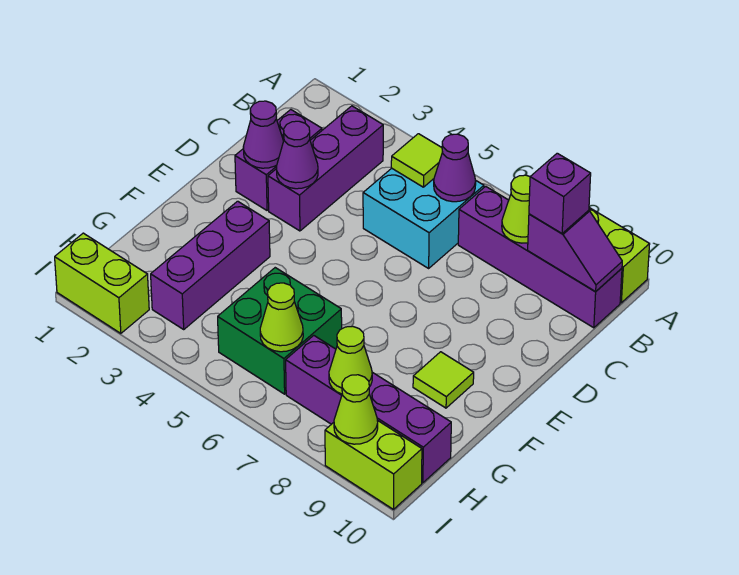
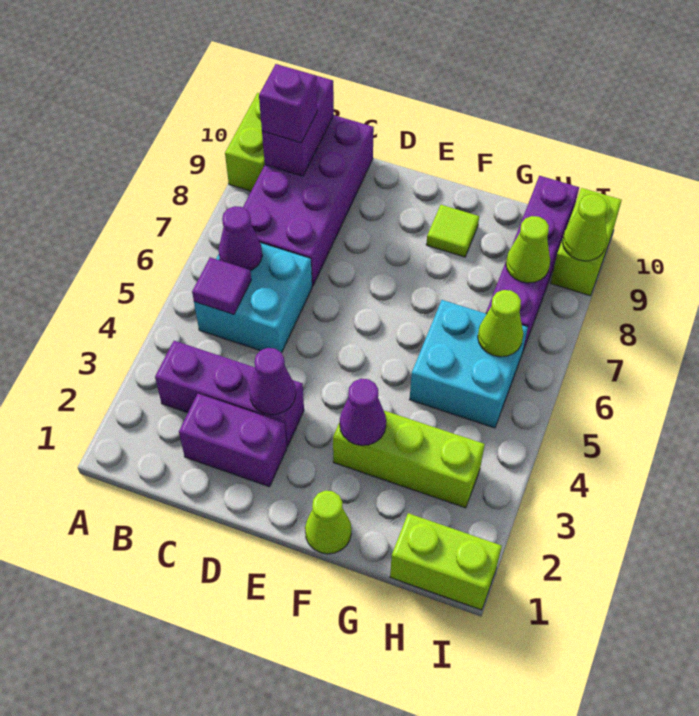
lime 1x1 tile [391,134,442,187] -> purple 1x1 tile [192,257,251,314]
purple 1x4 brick [458,186,622,328] -> purple 2x4 brick [243,115,374,286]
lime 1x1 cone [502,175,530,243] -> lime 1x1 cone moved to [305,491,351,554]
purple 1x2 slope [528,210,622,291] -> purple 1x2 brick [262,76,334,176]
purple 1x1 cone [243,101,283,168] -> purple 1x1 cone moved to [340,379,386,445]
purple 1x3 brick [151,201,270,329] -> lime 1x3 brick [333,411,485,508]
green 2x2 brick [218,268,342,394] -> cyan 2x2 brick [410,300,528,428]
lime 1x2 brick [55,233,149,333] -> lime 1x2 brick turned to [390,513,502,610]

